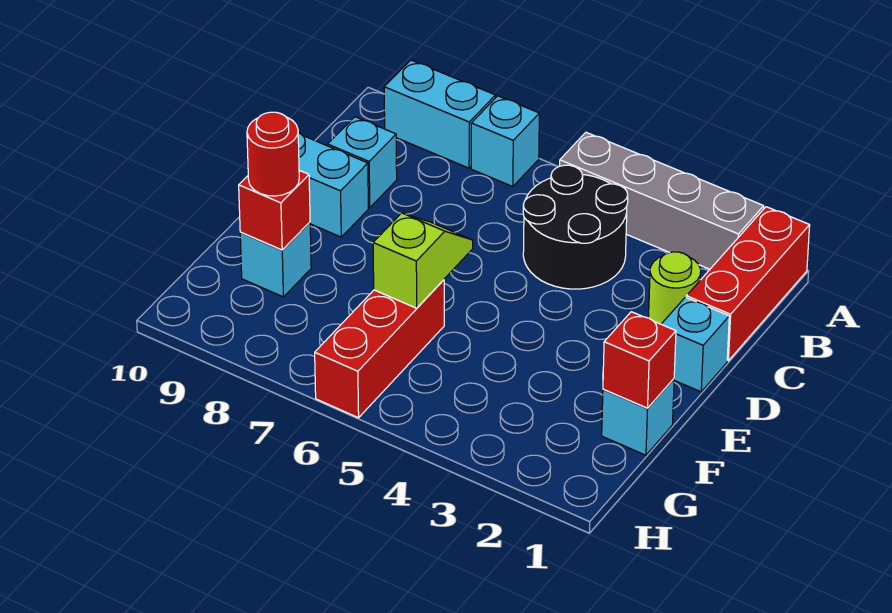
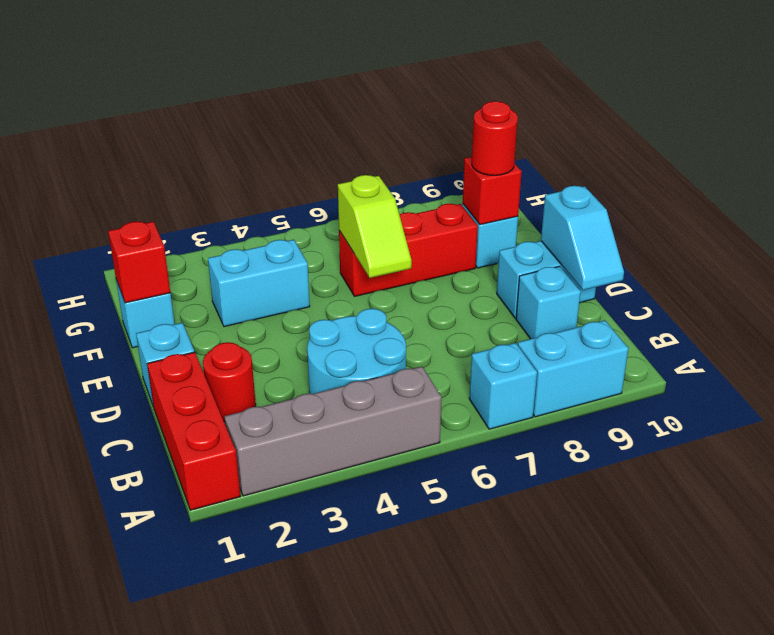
black 2x2 round brick [523,165,628,289] -> cyan 2x2 round brick [307,309,406,394]
lime 1x1 round brick [649,252,701,324] -> red 1x1 round brick [203,342,256,422]
none -> cyan 1x2 slope [541,186,624,290]
none -> cyan 1x2 brick [208,240,310,327]
red 1x3 brick [315,280,444,418] -> red 1x3 brick turned to [339,204,478,296]

